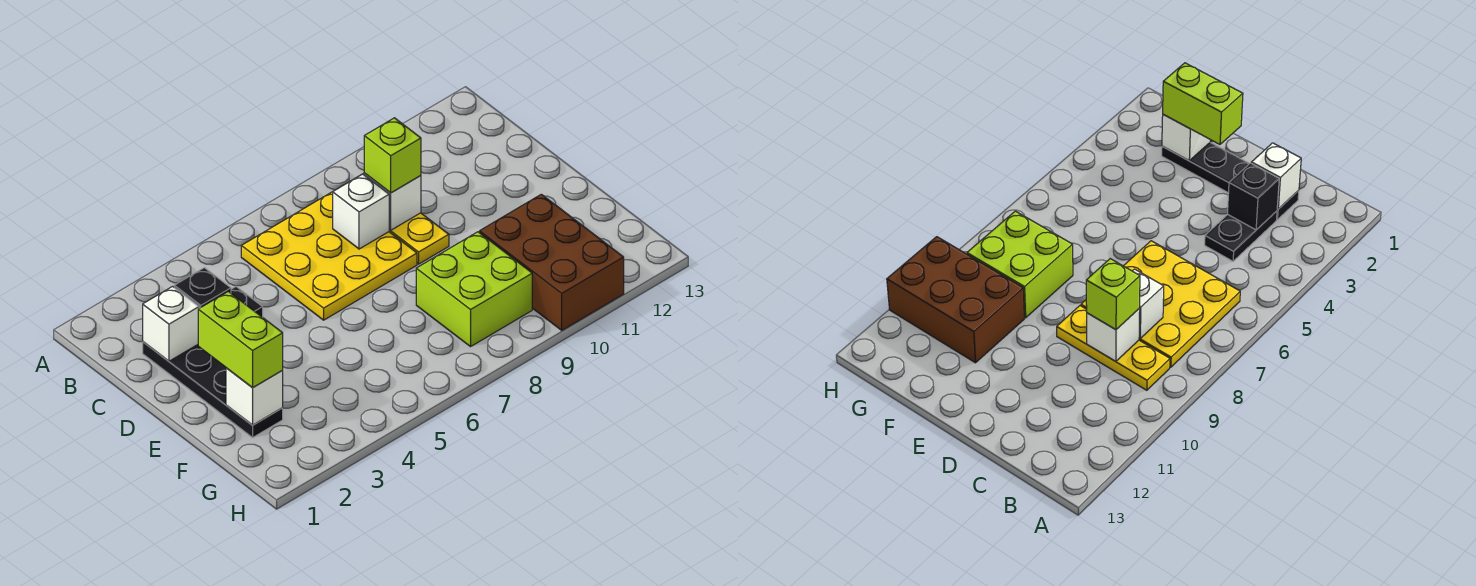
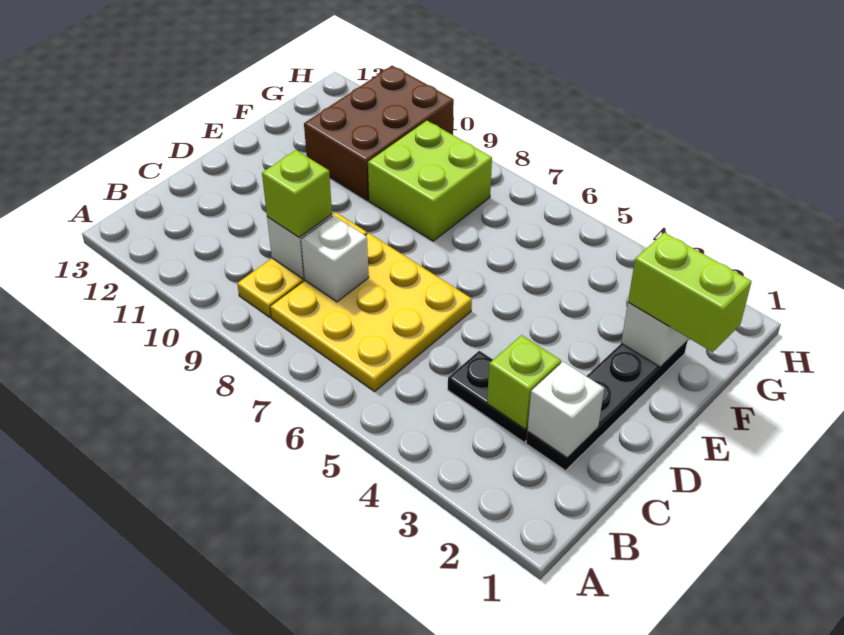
black 1x1 brick [174,268,231,308] -> lime 1x1 brick [487,335,561,429]
lime 1x2 brick [198,291,283,387] -> lime 1x2 brick turned to [628,233,752,352]

